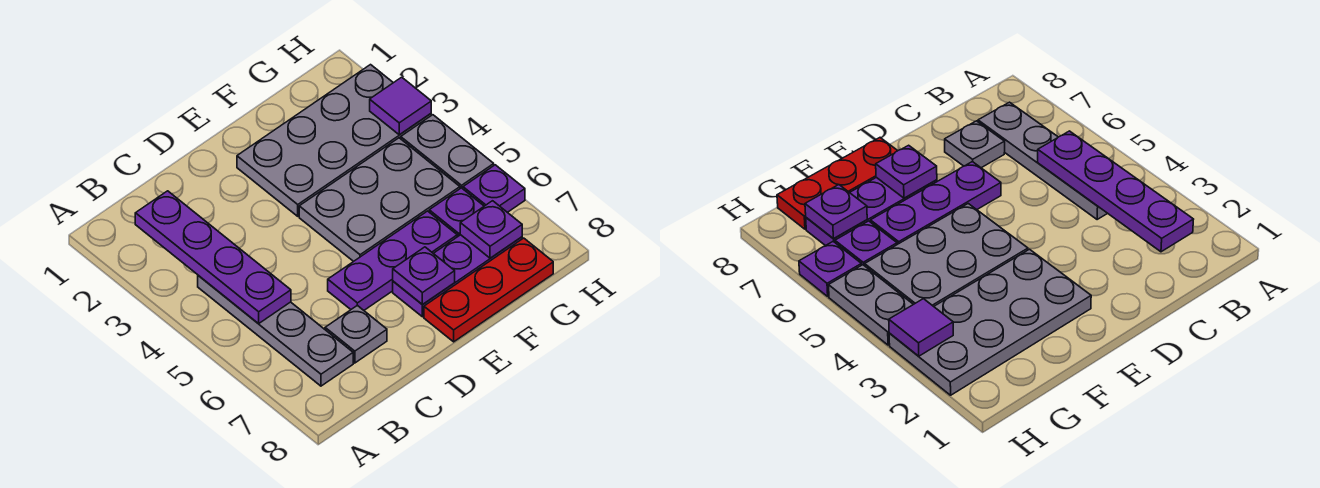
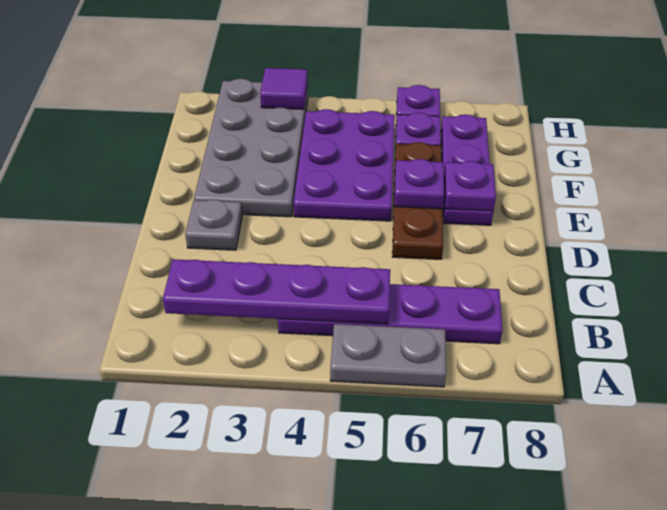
grey 1x4 plate [198,275,353,386] -> purple 1x4 plate [278,284,503,344]
grey 1x1 plate [325,305,387,363] -> grey 1x1 plate moved to [185,200,242,250]
purple 1x3 plate [328,211,457,310] -> brown 1x3 plate [392,142,443,259]
grey 2x3 plate [299,138,460,261] -> purple 2x3 plate [294,109,395,221]
red 1x3 plate [424,238,553,342] -> none
purple 1x1 plate [460,201,522,258] -> purple 1x1 plate moved to [394,159,444,209]
grey 1x2 plate [401,115,494,189] -> grey 1x2 plate moved to [330,324,446,387]

